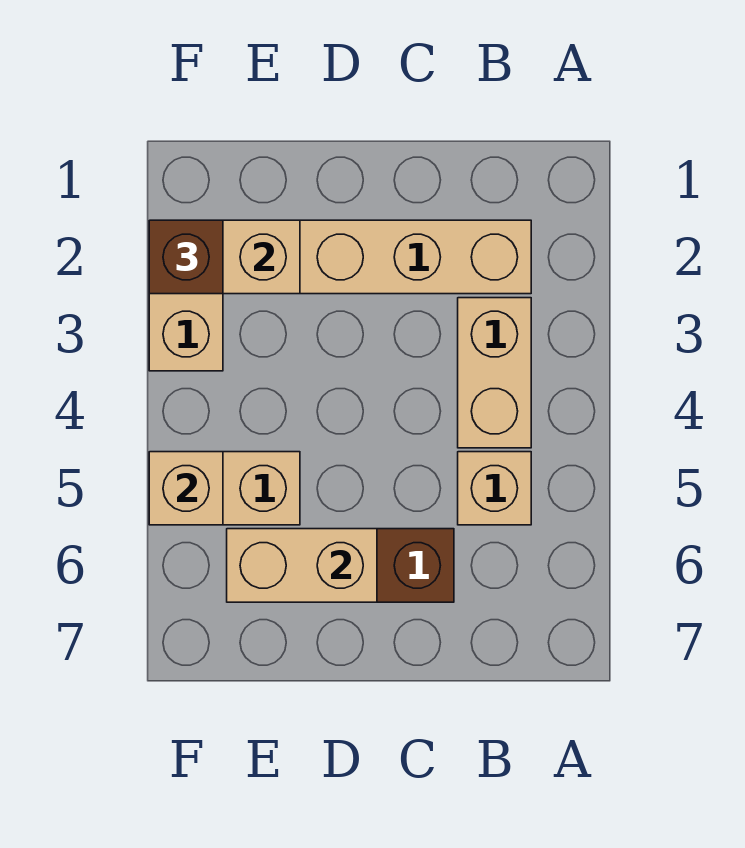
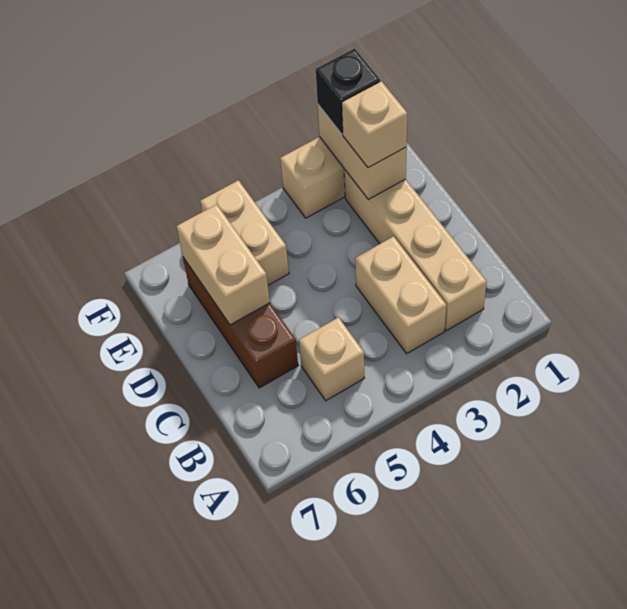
tan 1x2 brick [458,298,531,448] -> tan 1x2 brick turned to [355,236,446,353]
brown 1x1 brick [149,220,223,294] -> black 1x1 brick [316,48,380,134]
tan 1x1 brick [149,452,223,525] -> tan 1x1 brick moved to [342,81,407,168]

